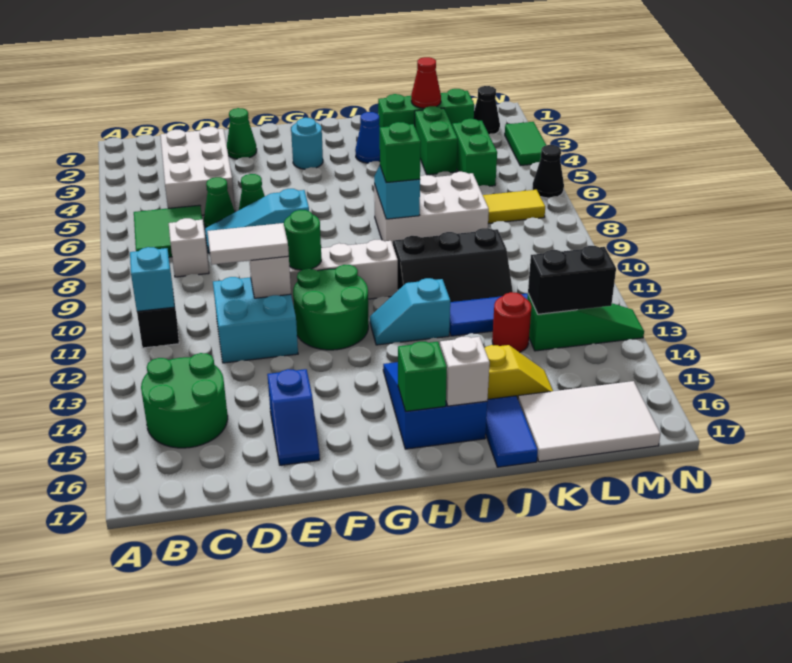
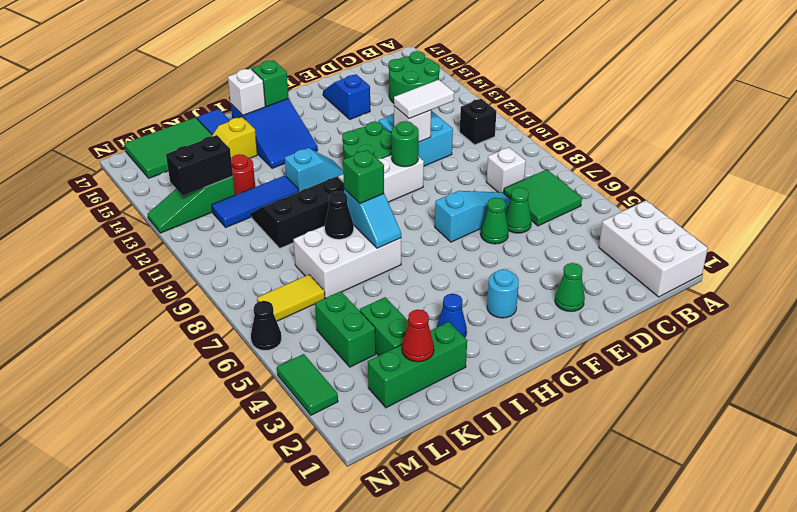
cyan 1x1 brick [130,247,174,311] -> none
white 2x3 brick [160,127,235,215] -> white 2x3 brick moved to [599,201,708,297]
white 2x3 tile [518,381,660,462] -> green 2x3 tile [124,117,212,178]
black 1x1 cone [474,86,500,134] -> black 1x1 cone moved to [325,191,354,239]

